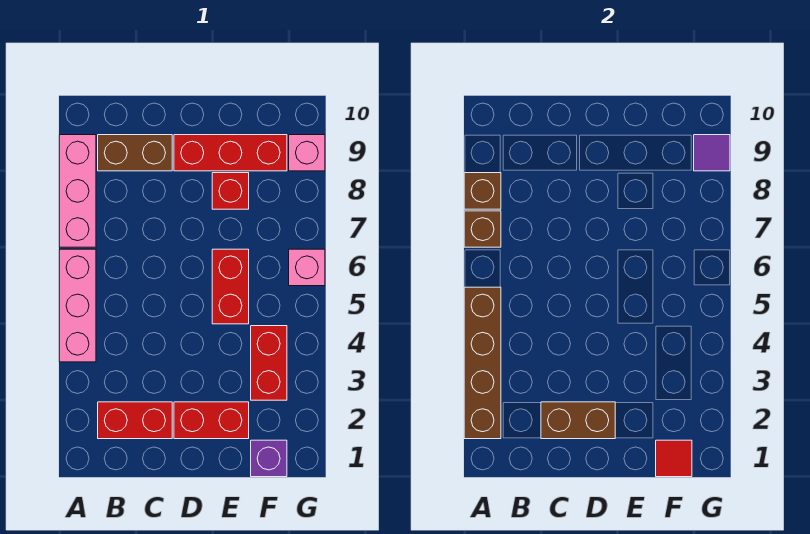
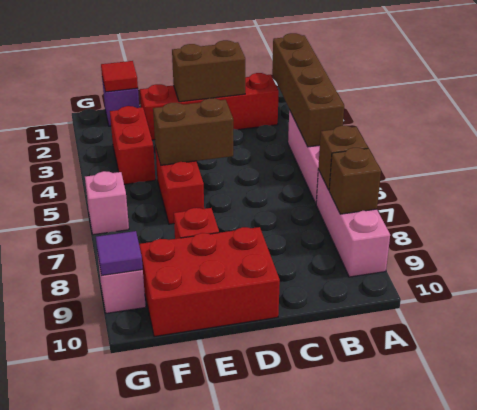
brown 1x2 brick [98,135,172,171] -> brown 1x2 brick moved to [153,98,233,165]
red 1x3 brick [174,135,287,171] -> red 2x3 brick [139,227,280,337]

